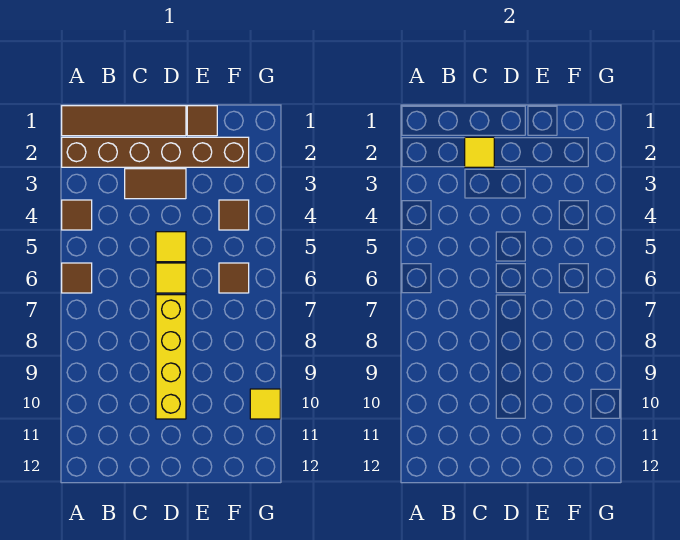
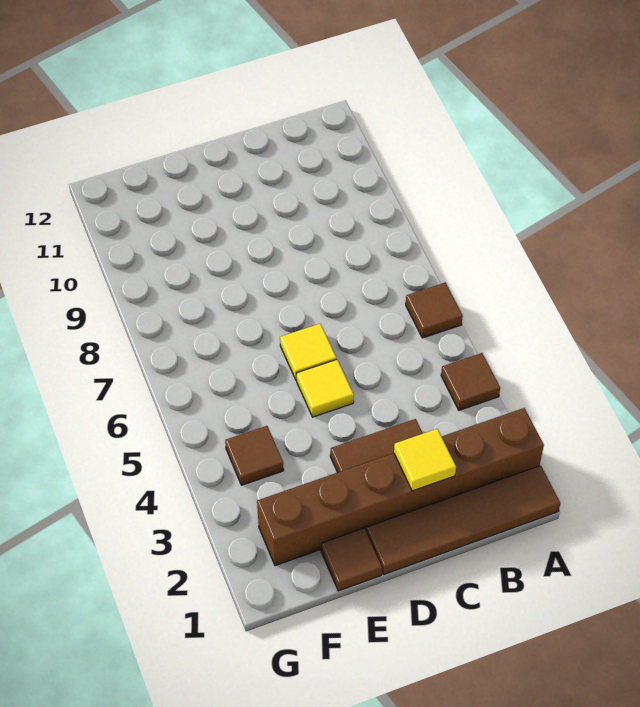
yellow 1x4 brick [156,295,186,419] -> none
brown 1x1 tile [219,263,249,293] -> none
yellow 1x1 tile [250,389,280,419] -> none

